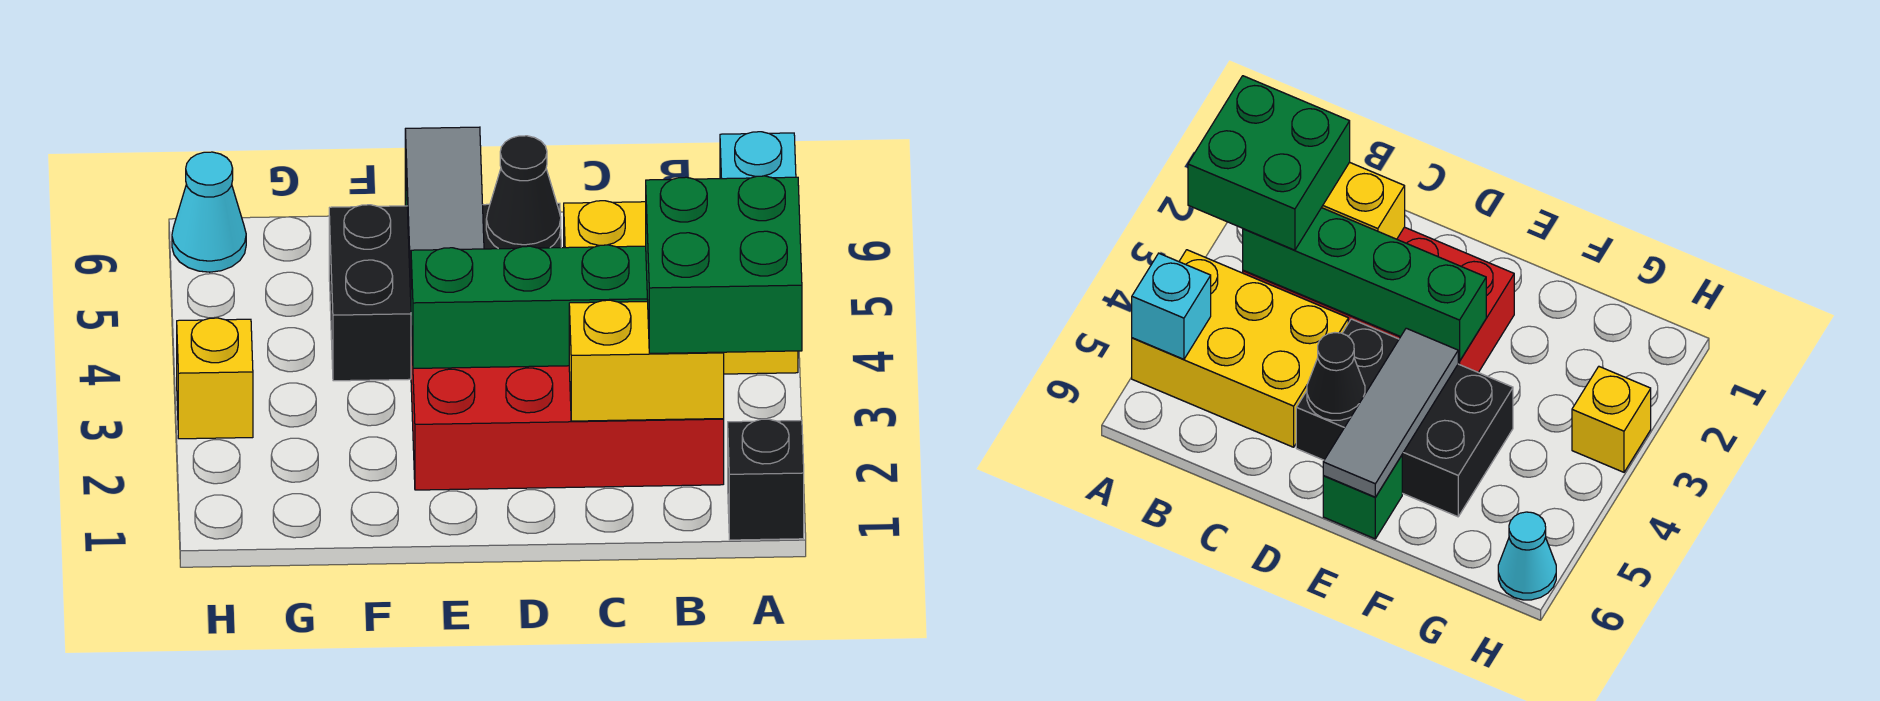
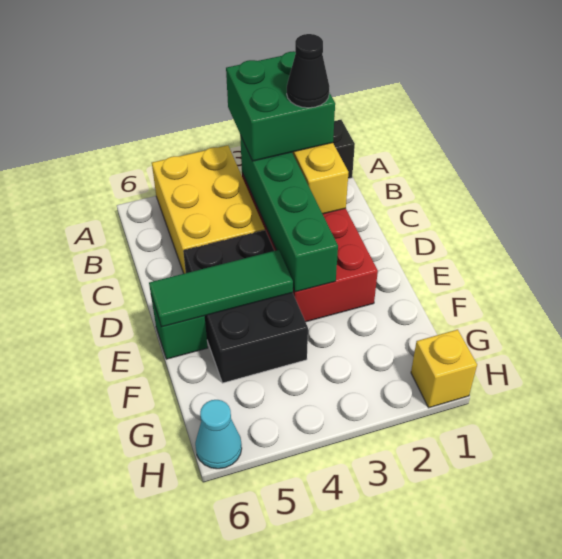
cyan 1x1 brick [720,132,796,179] -> none
black 1x1 cone [486,136,561,249] -> black 1x1 cone moved to [287,34,329,108]
grey 1x3 tile [405,127,484,297] -> green 1x3 tile [149,250,293,327]
yellow 1x1 brick [177,318,253,439] -> yellow 1x1 brick moved to [411,330,477,408]

